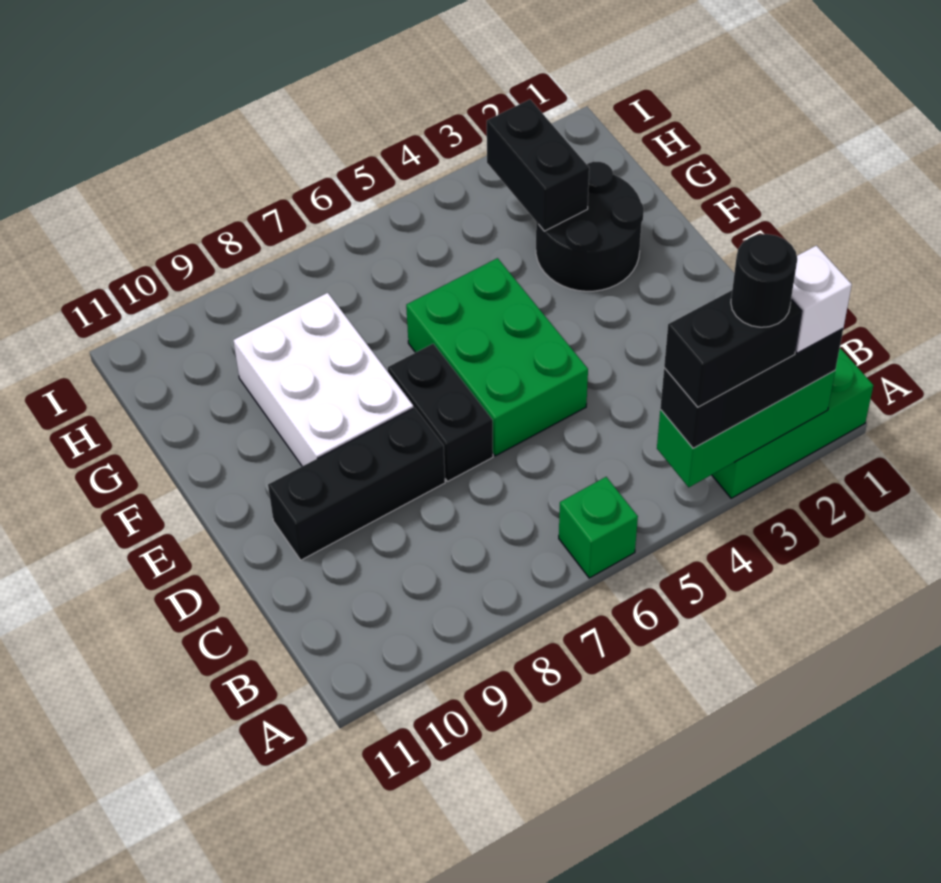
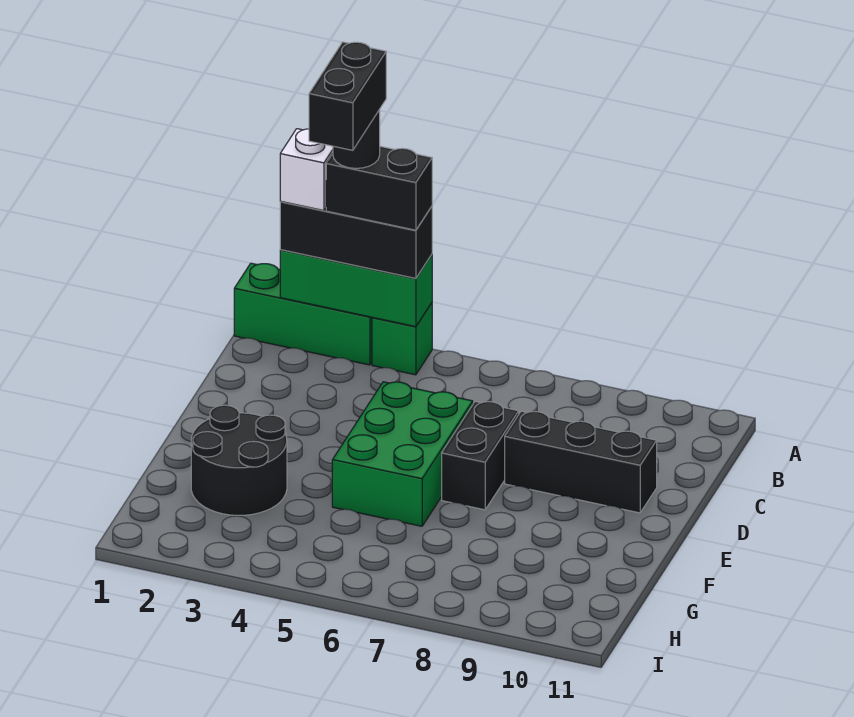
green 1x1 brick [559,477,638,578] -> green 1x1 brick moved to [372,303,432,375]
white 2x3 brick [233,293,414,466] -> none
black 1x2 brick [487,100,589,231] -> black 1x2 brick moved to [309,42,386,150]

